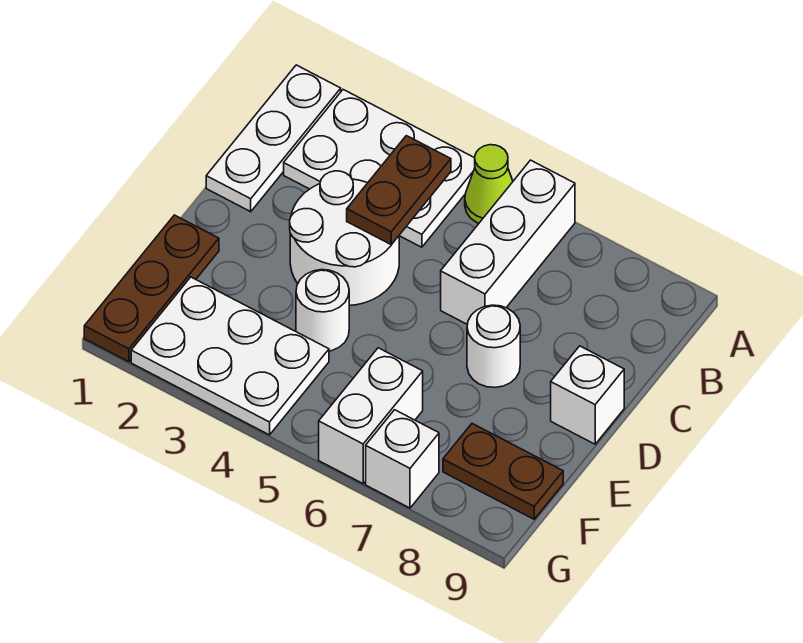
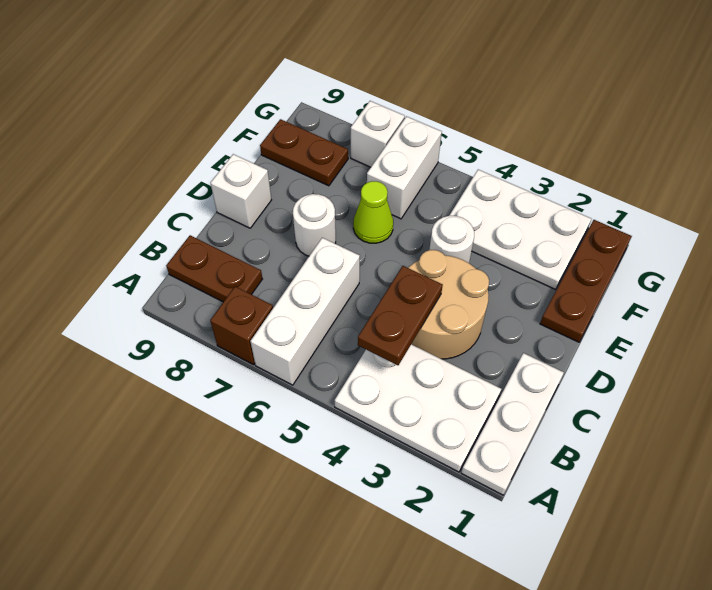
lime 1x1 cone [465,145,513,223] -> lime 1x1 cone moved to [353,181,393,243]
none -> brown 1x1 brick [210,287,273,365]
none -> brown 1x2 plate [166,235,262,302]
white 2x2 round brick [290,171,399,306] -> tan 2x2 round brick [408,250,489,359]

